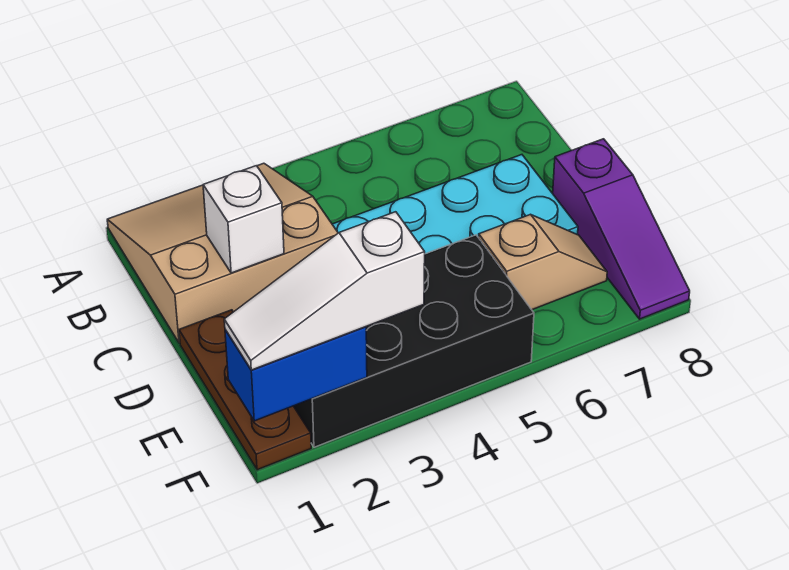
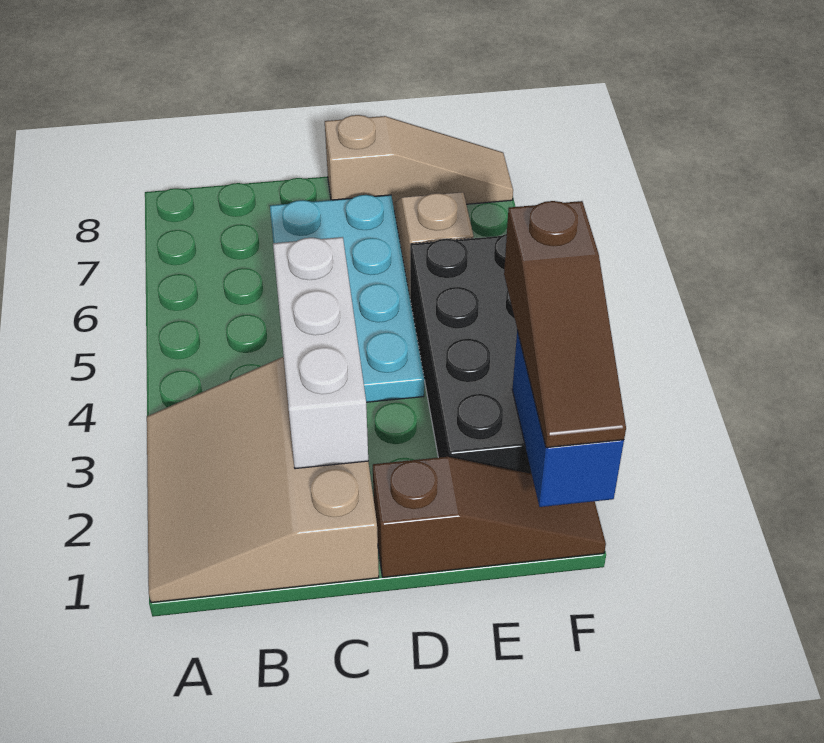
white 1x1 brick [203,166,284,273] -> white 1x3 brick [273,237,368,469]
brown 1x3 plate [179,310,311,470] -> brown 1x3 slope [373,457,606,577]
purple 1x3 slope [553,139,690,319] -> tan 1x3 slope [325,115,513,210]
white 1x3 slope [224,212,425,370] -> brown 1x3 slope [504,201,626,448]

